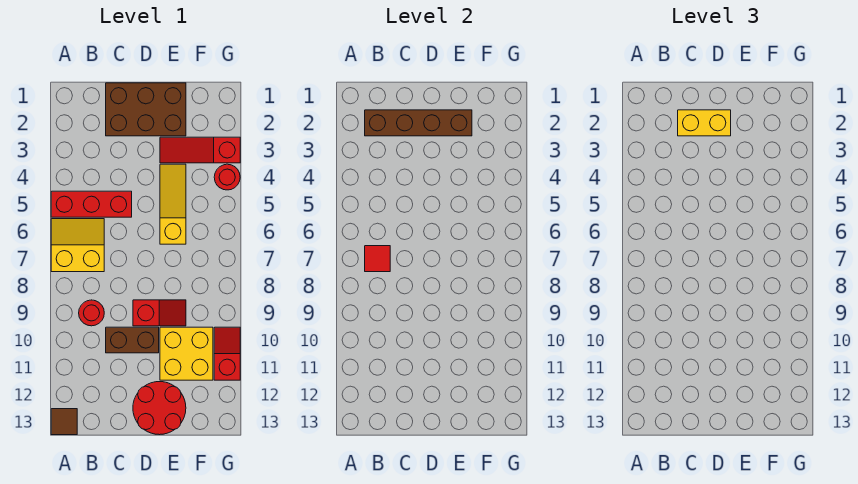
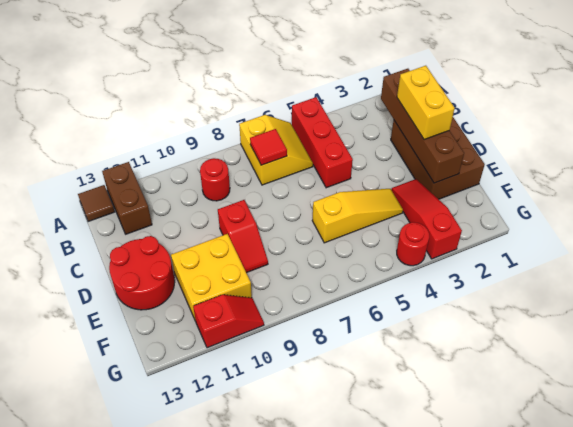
brown 1x2 brick [106,327,159,353] -> brown 1x2 brick moved to [102,162,152,234]

